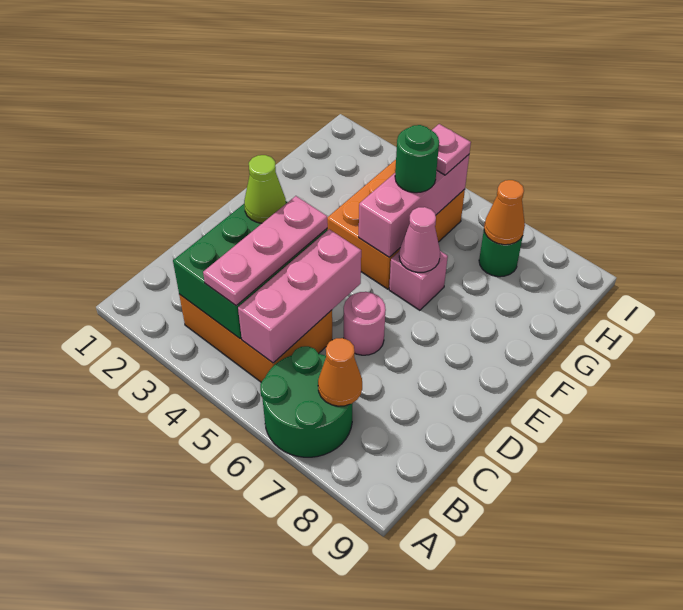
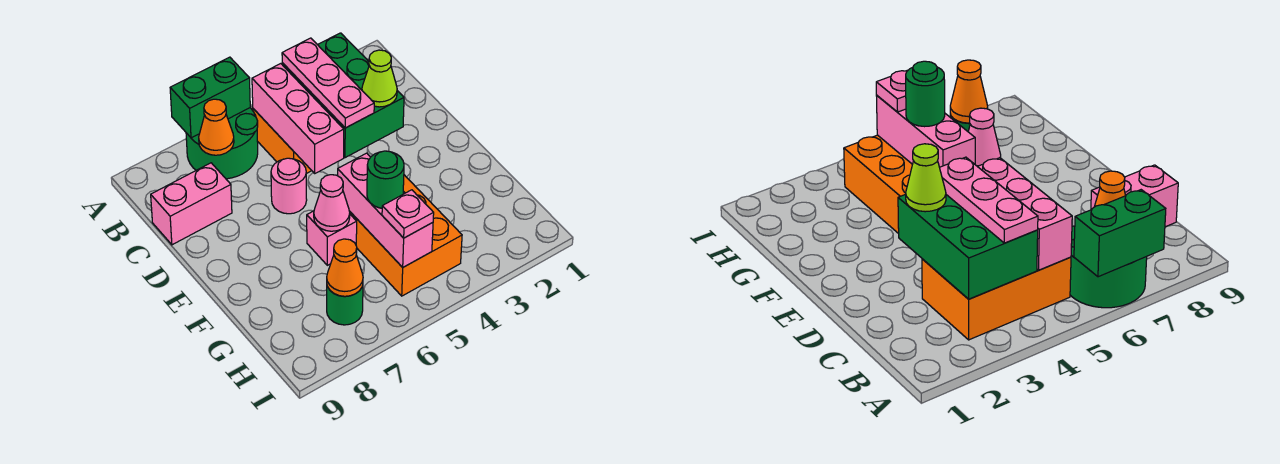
none -> green 1x2 brick [170,57,250,138]
none -> pink 1x2 brick [151,163,232,245]

